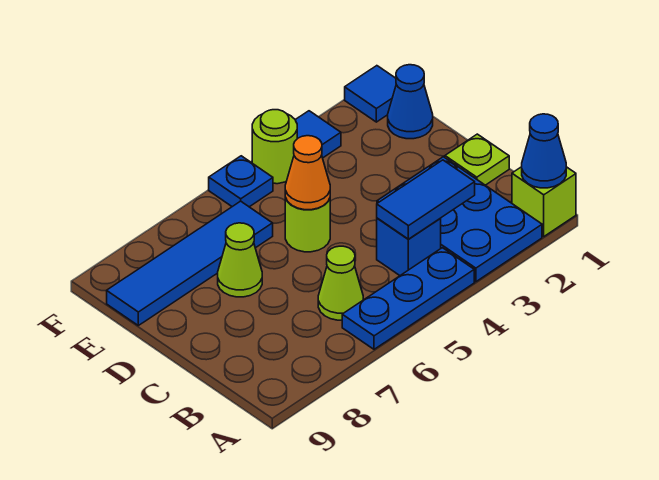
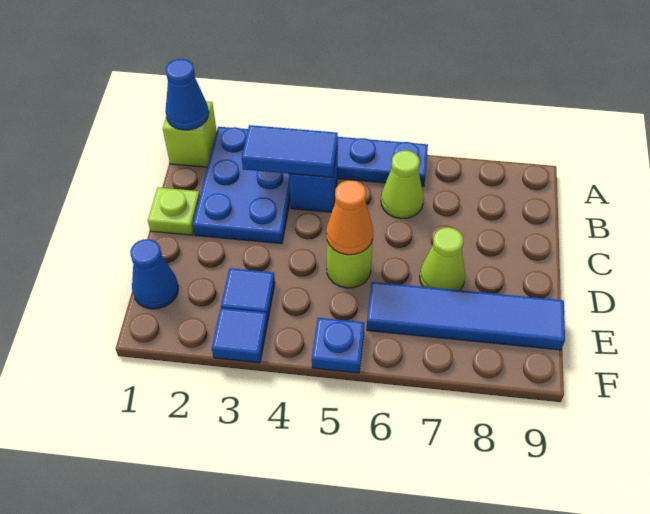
blue 1x1 tile [345,66,396,122] -> blue 1x1 tile moved to [221,268,275,321]
lime 1x1 round brick [252,110,297,184] -> none

